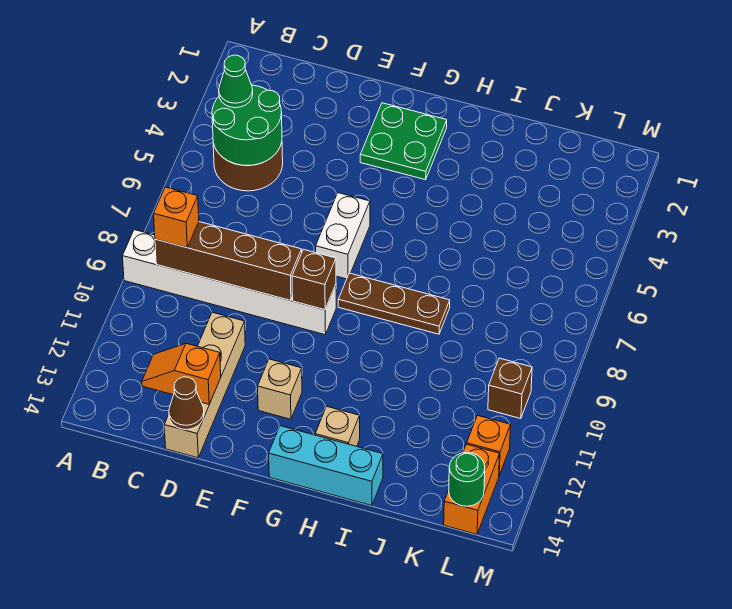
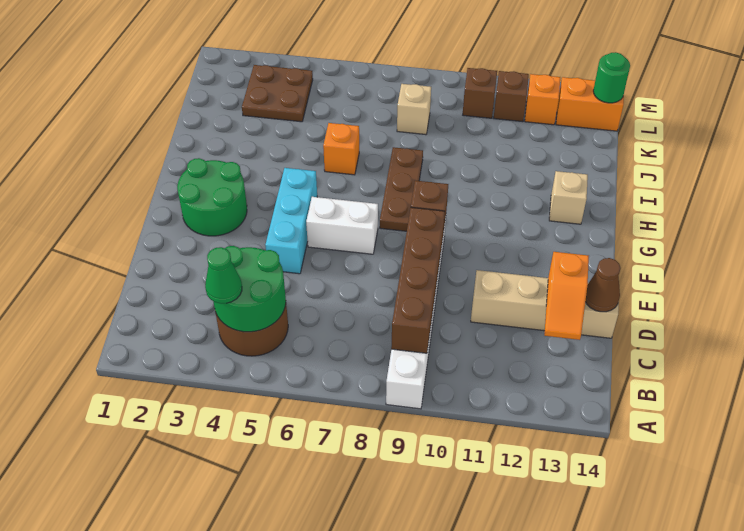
orange 1x1 brick [154,187,199,248] -> orange 1x1 brick moved to [323,123,359,175]
green 2x2 plate [360,103,447,180] -> green 2x2 round brick [177,158,247,236]
tan 1x1 brick [258,359,302,419] -> tan 1x1 brick moved to [397,84,431,135]
cyan 1x3 brick [269,426,383,506] -> cyan 1x3 brick moved to [265,168,317,274]
none -> brown 2x2 plate [242,65,313,122]
none -> brown 1x1 brick [494,71,529,122]

